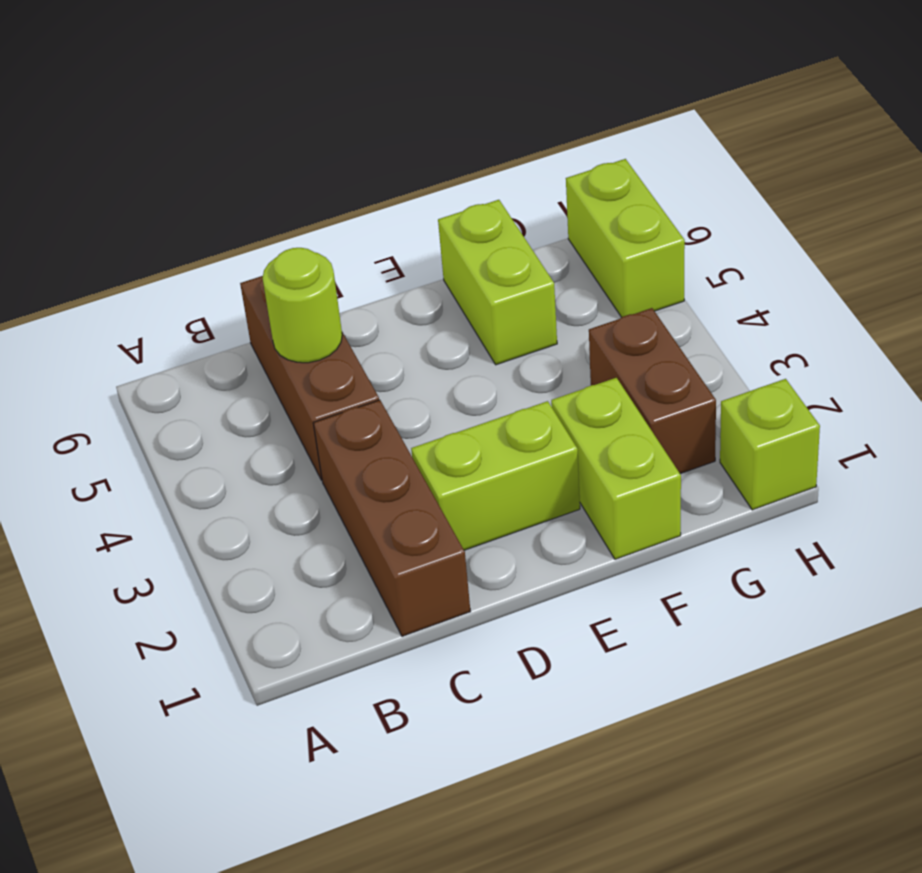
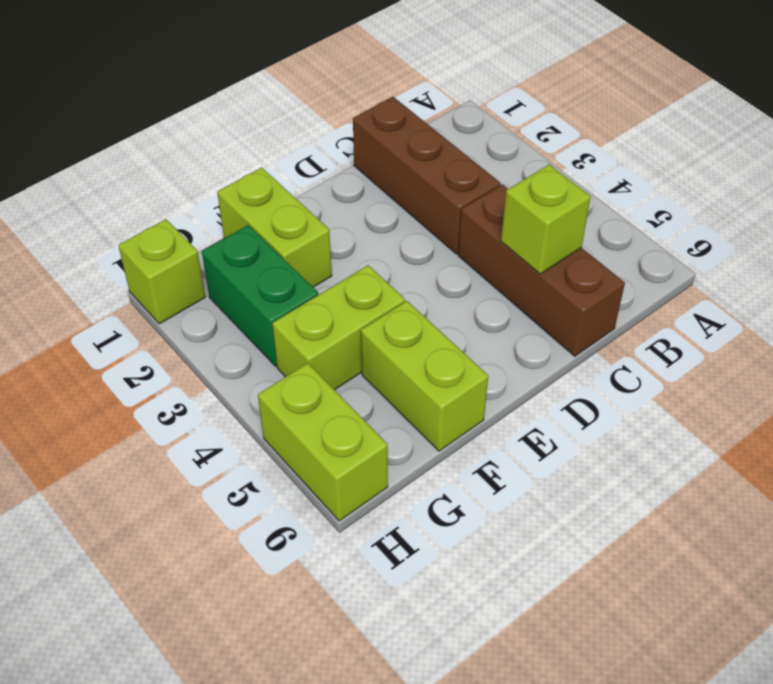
lime 1x1 round brick [263,248,342,363] -> lime 1x1 brick [501,165,591,274]
lime 1x2 brick [411,401,580,550] -> lime 1x2 brick moved to [272,265,405,390]
brown 1x2 brick [589,308,716,474] -> green 1x2 brick [202,225,318,366]

